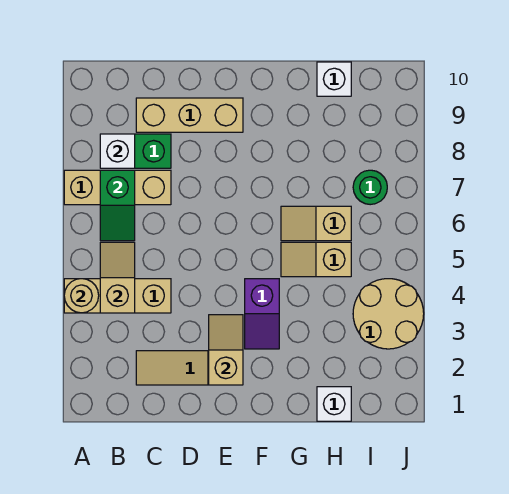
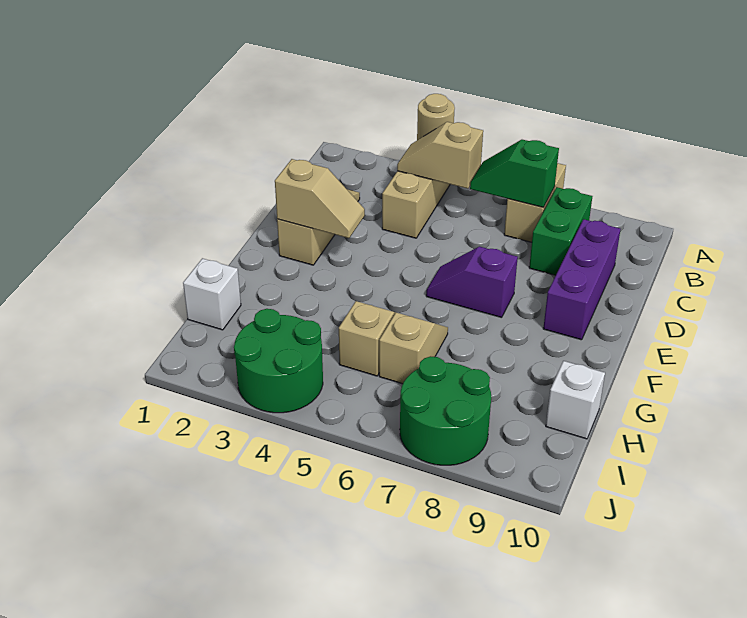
tan 1x3 brick [64,170,171,205] -> tan 1x2 brick [504,163,566,242]
tan 1x2 slope [100,242,135,313] -> tan 1x2 slope turned to [397,122,483,189]
white 1x1 brick [100,134,135,168] -> none
tan 1x3 brick [136,98,243,132] -> purple 1x3 brick [543,219,620,340]
purple 1x2 slope [245,279,279,349] -> purple 1x2 slope moved to [426,247,518,318]
tan 2x2 round brick [353,279,424,349] -> green 2x2 round brick [234,309,323,413]
green 1x1 round brick [353,170,387,205] -> green 2x2 round brick [400,356,491,465]

